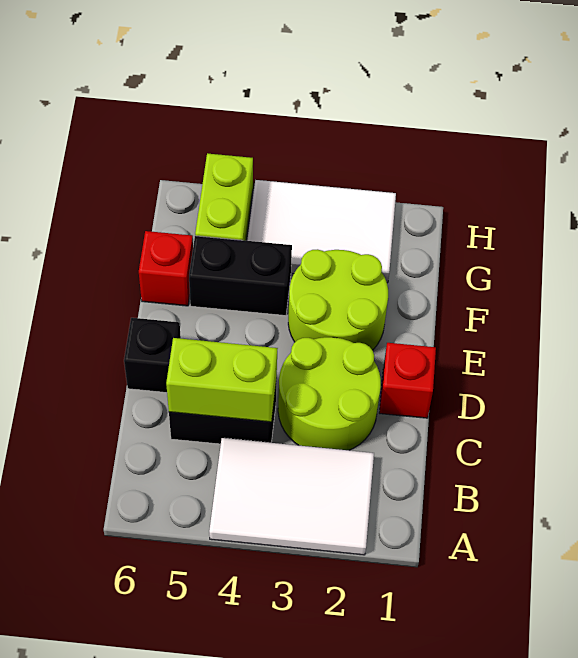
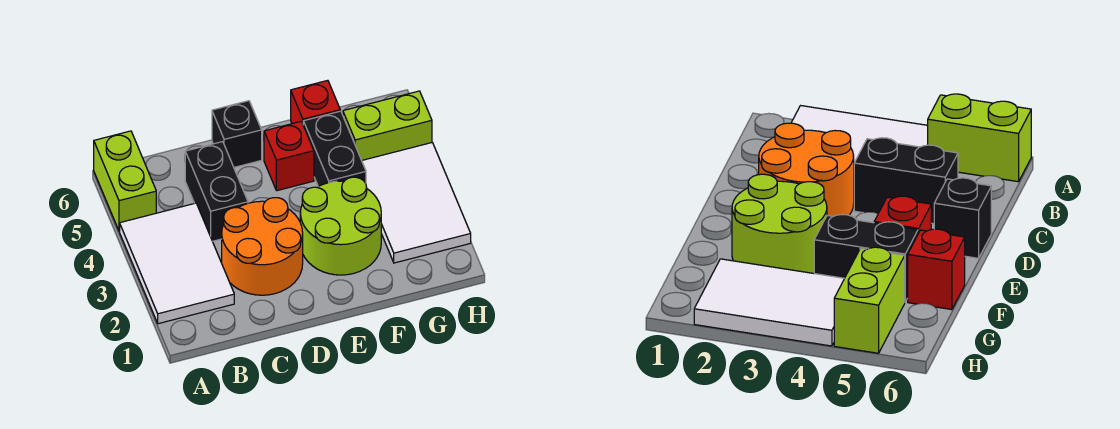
lime 2x2 round brick [278,337,381,450] -> orange 2x2 round brick [222,198,303,295]
lime 1x2 brick [166,338,278,422] -> lime 1x2 brick moved to [94,131,156,231]
red 1x1 brick [379,343,436,418] -> red 1x1 brick moved to [264,122,314,191]

